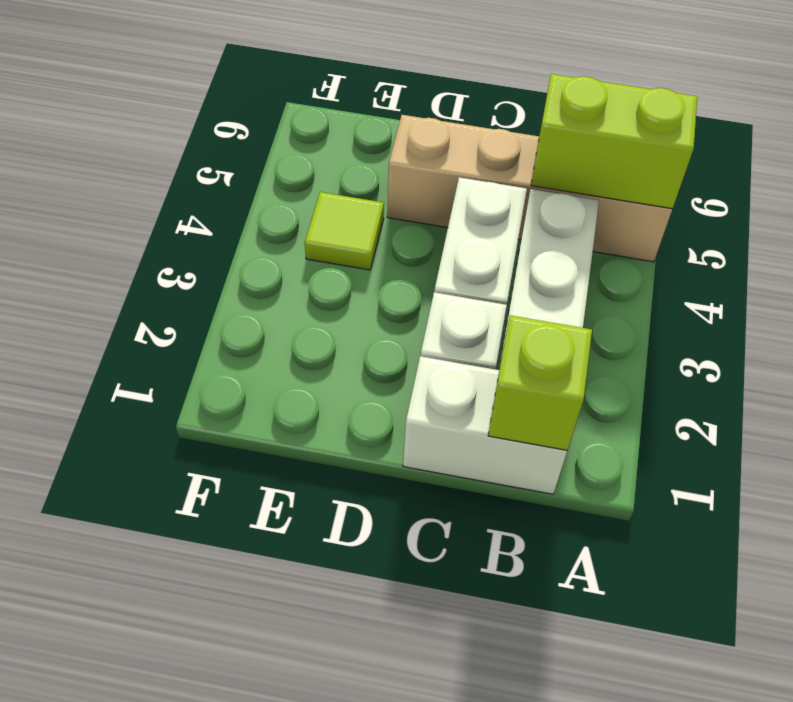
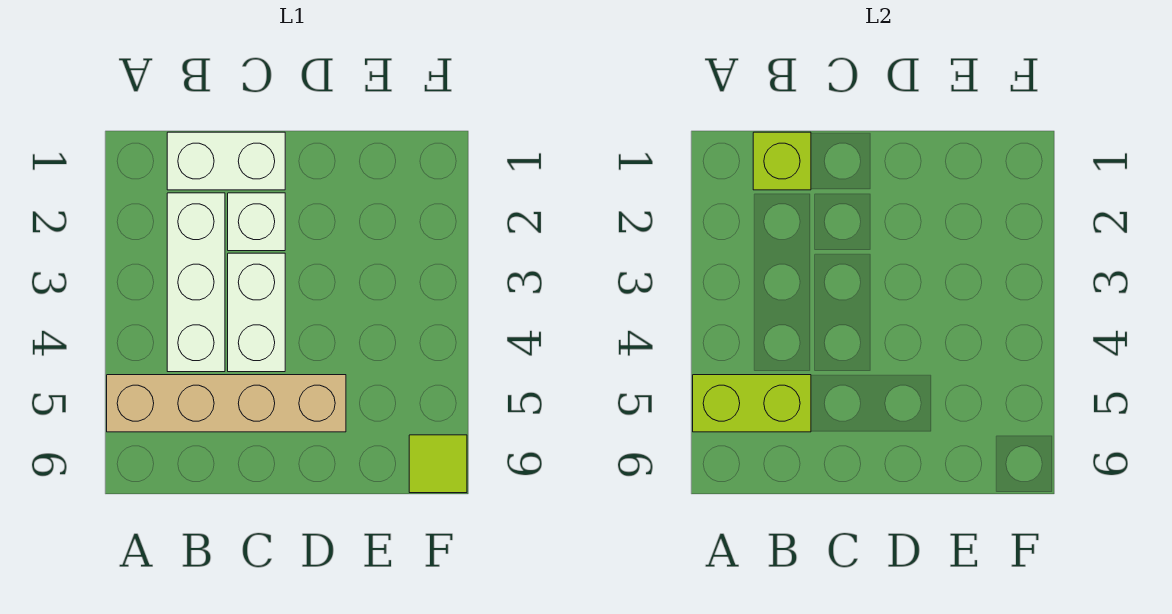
lime 1x1 tile [305,192,384,270] -> lime 1x1 tile moved to [409,435,467,493]

